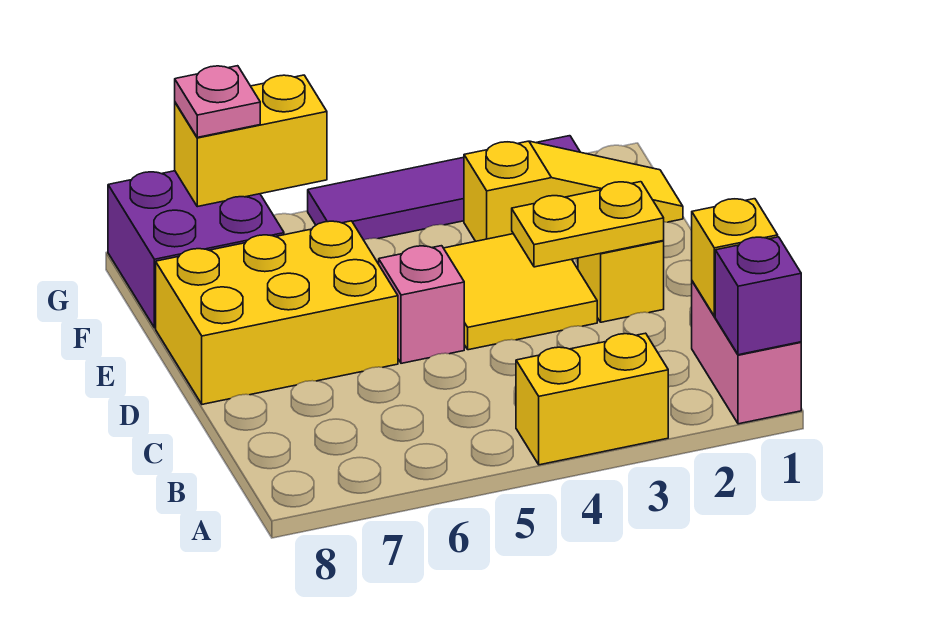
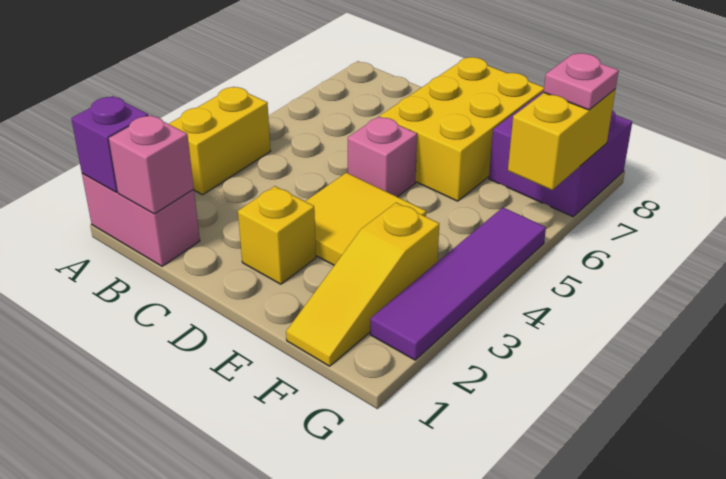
yellow 1x1 brick [692,199,778,316] -> pink 1x1 brick [109,115,194,214]
yellow 1x2 plate [512,182,664,267] -> none

